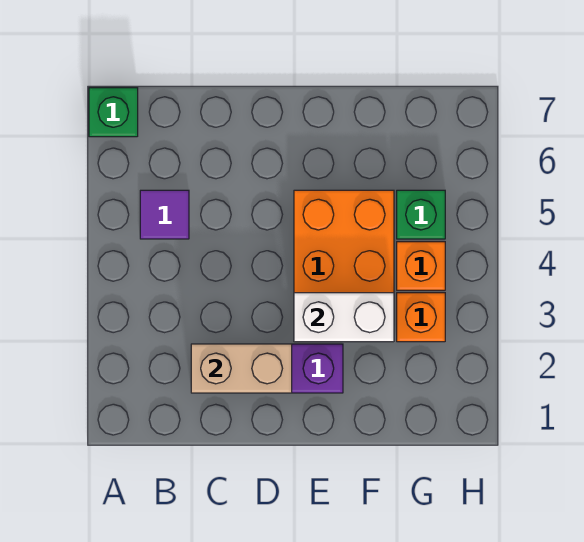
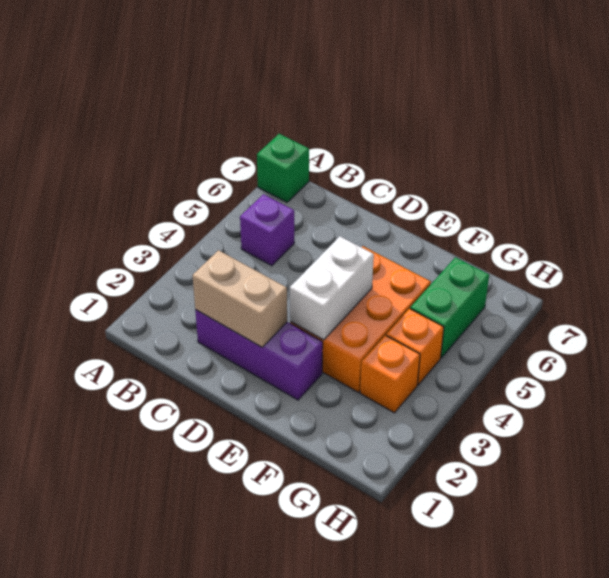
purple 1x1 tile [140,190,189,239] -> purple 1x1 brick [240,194,294,266]
white 1x2 brick [294,293,394,342] -> white 1x2 brick turned to [290,236,374,340]
green 1x1 brick [397,190,445,239] -> green 1x2 brick [410,257,489,358]

